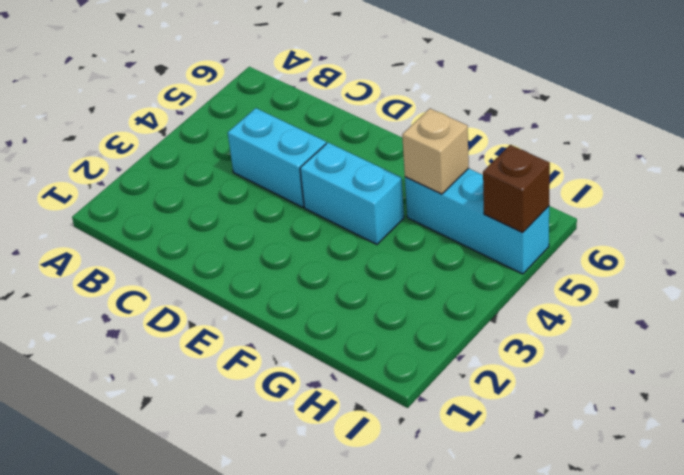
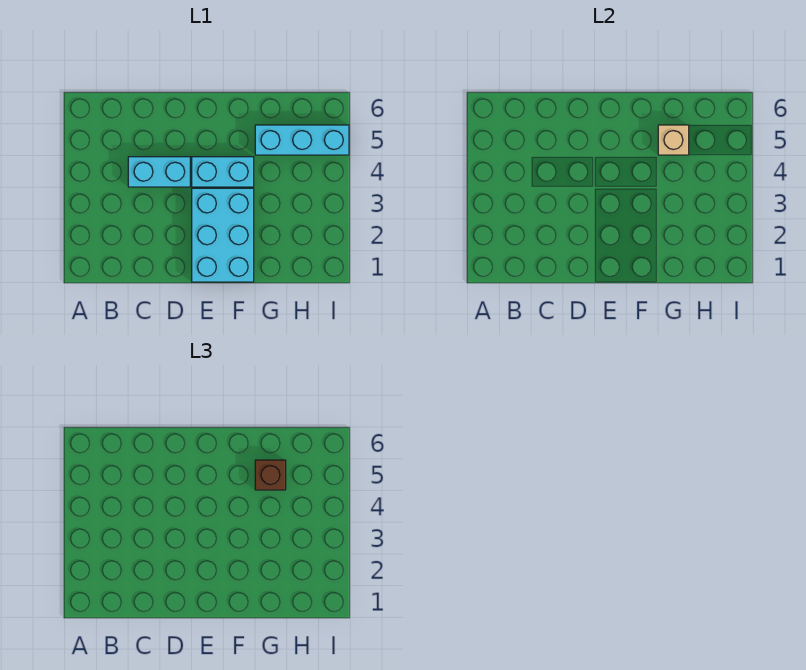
none -> cyan 2x3 brick [192,188,254,282]
brown 1x1 brick [483,145,550,233] -> brown 1x1 brick moved to [255,460,286,490]

